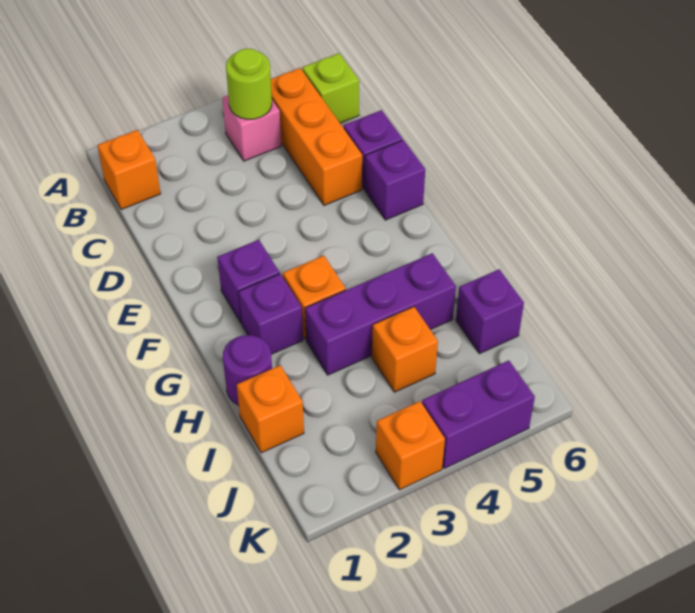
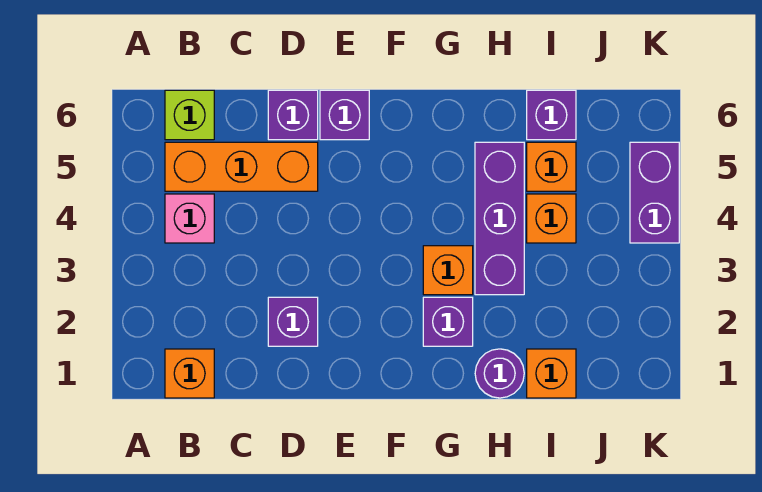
lime 1x1 round brick [226,49,272,119] -> none
purple 1x1 brick [217,240,280,323] -> purple 1x1 brick moved to [268,297,318,346]
orange 1x1 brick [376,401,445,490] -> orange 1x1 brick moved to [527,142,576,191]

